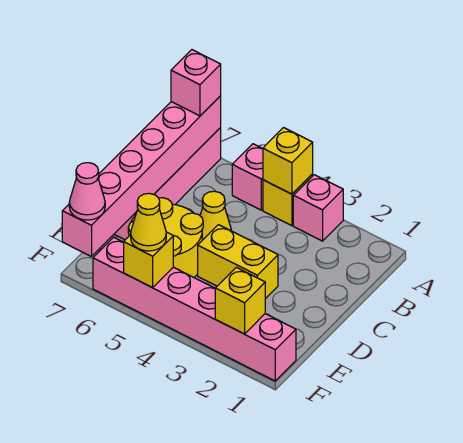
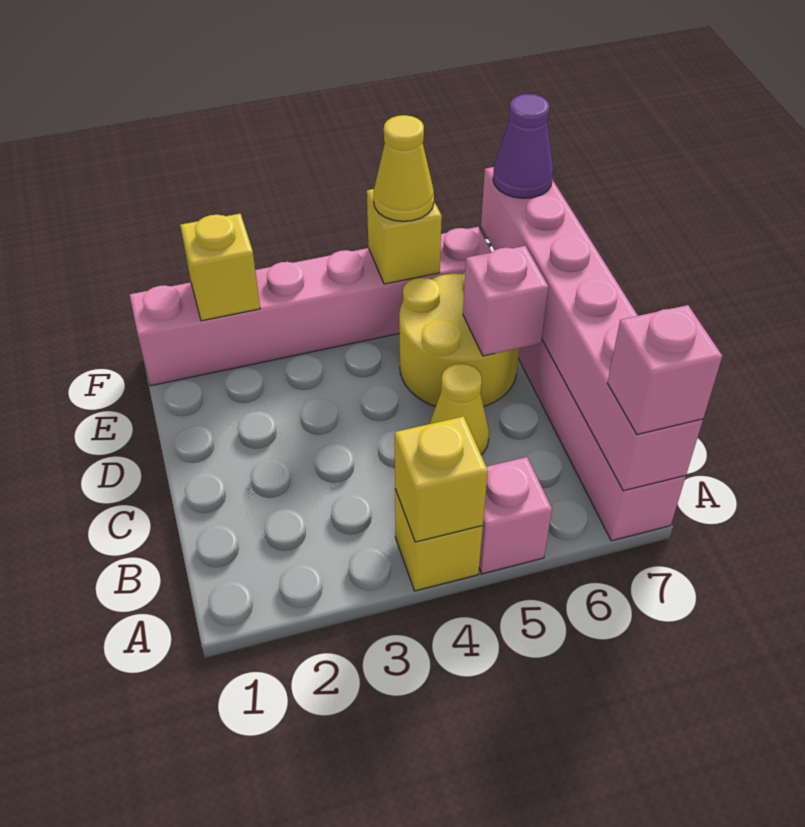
pink 1x1 brick [293,175,343,241] -> pink 1x1 brick moved to [463,246,548,356]
yellow 1x2 brick [198,225,278,299] -> none
pink 1x1 cone [69,163,105,220] -> purple 1x1 cone [493,94,553,198]

